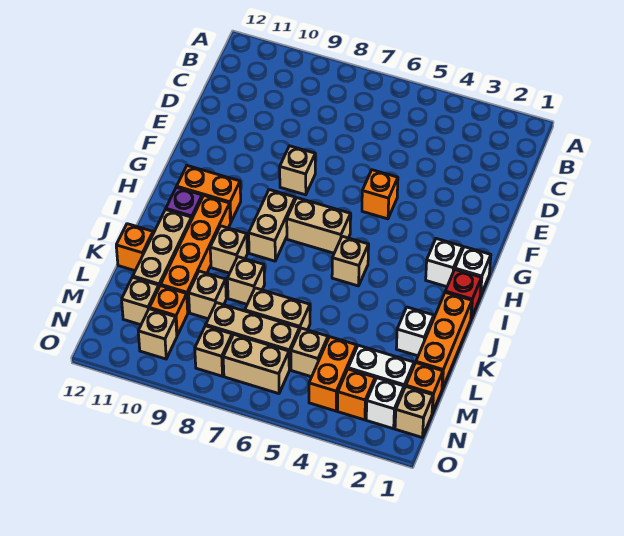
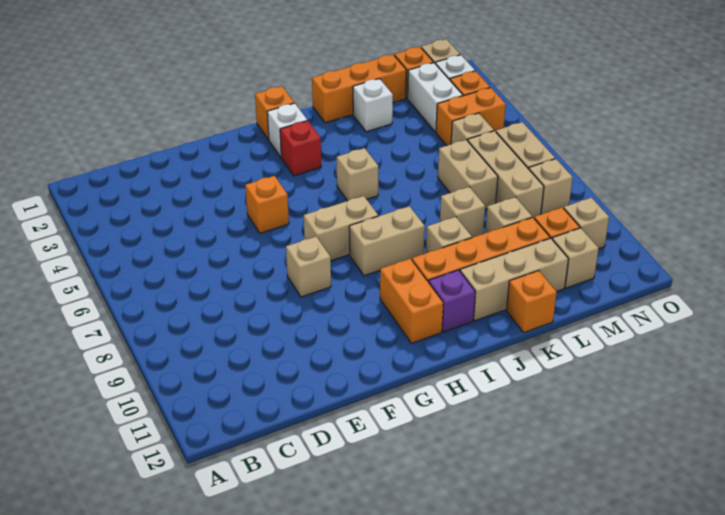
white 1x1 brick [455,247,491,296] -> orange 1x1 brick [255,86,294,140]
tan 1x2 brick [287,198,351,253] -> tan 1x2 brick turned to [304,196,378,261]
red 1x1 brick [445,270,481,319] -> red 1x1 brick moved to [280,121,321,176]

